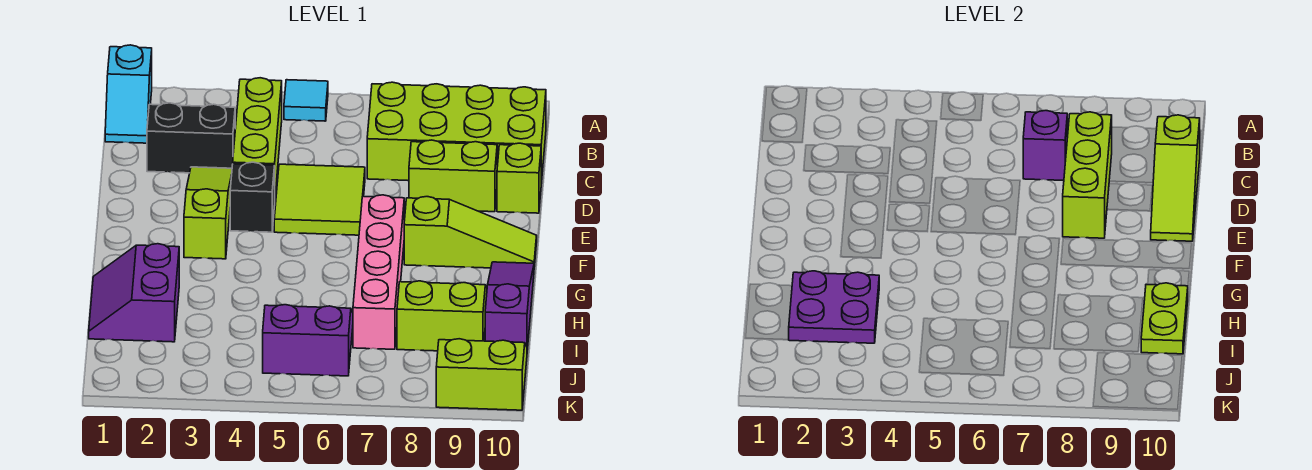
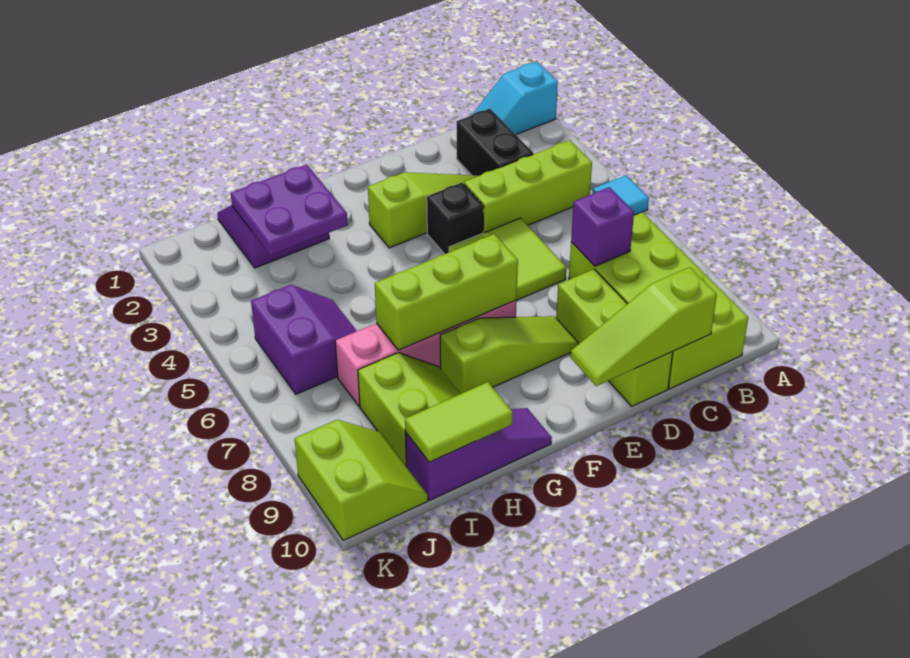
lime 1x3 brick [1063,112,1112,238] -> lime 1x3 brick moved to [375,234,518,350]
lime 1x3 slope [404,197,537,268] -> lime 1x3 slope turned to [440,316,578,394]
lime 1x2 plate [1141,283,1188,354] -> lime 1x2 tile [405,382,513,462]

